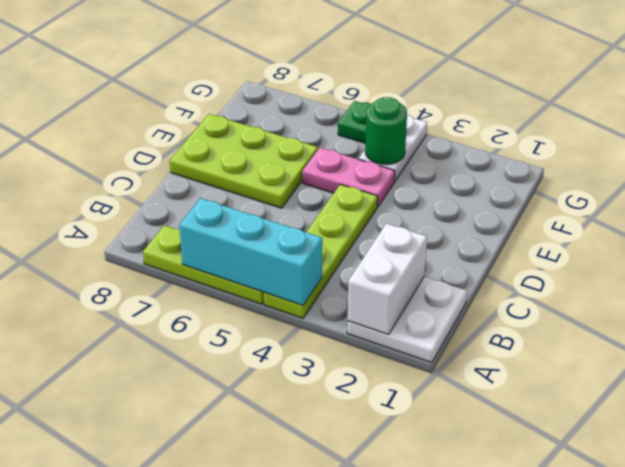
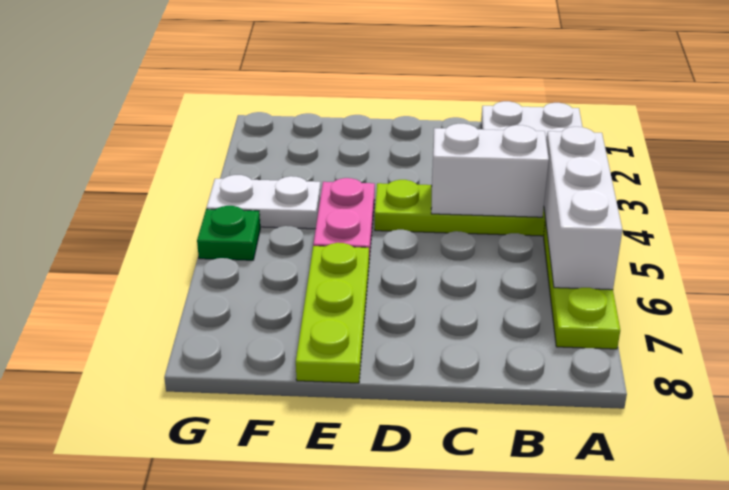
white 1x2 brick [348,223,427,334] -> white 1x2 brick moved to [431,124,549,217]
cyan 1x3 brick [179,198,322,305] -> white 1x3 brick [544,127,622,290]
lime 2x3 plate [170,114,318,208] -> lime 1x3 plate [296,243,369,383]
green 1x1 round brick [365,97,407,164] -> none

